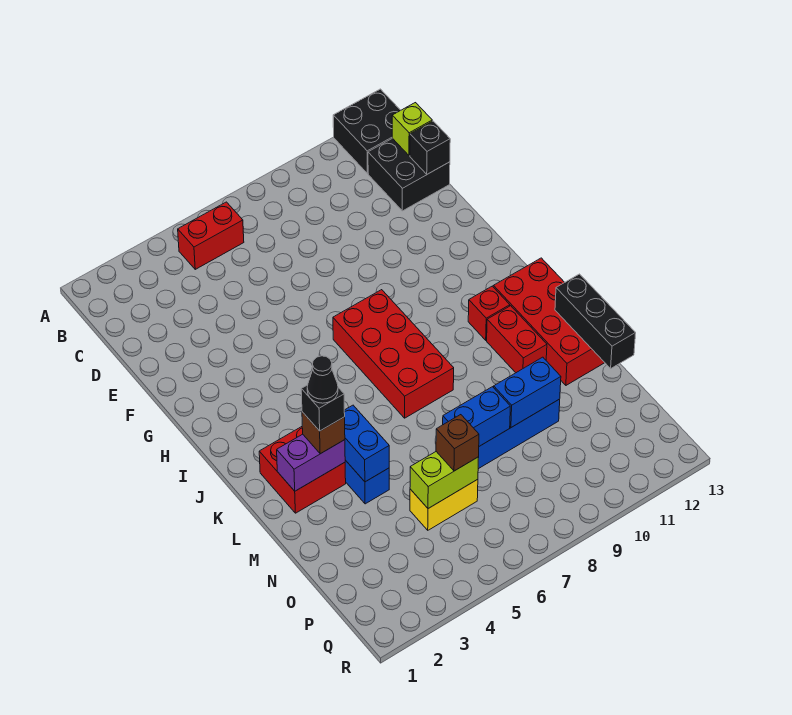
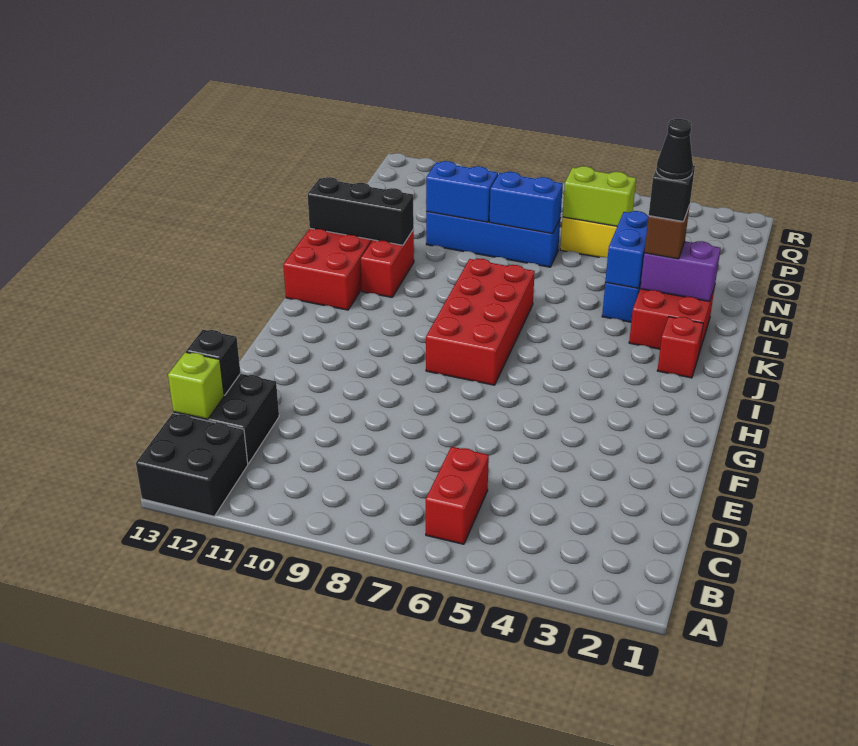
red 1x2 brick [178,202,244,269] -> red 1x2 brick turned to [426,447,489,544]
red 1x1 brick [468,286,510,340] -> red 1x1 brick moved to [657,317,703,378]
black 1x3 brick [555,274,636,368] -> black 1x3 brick turned to [308,177,414,245]
brown 1x1 brick [436,415,479,471] -> none

